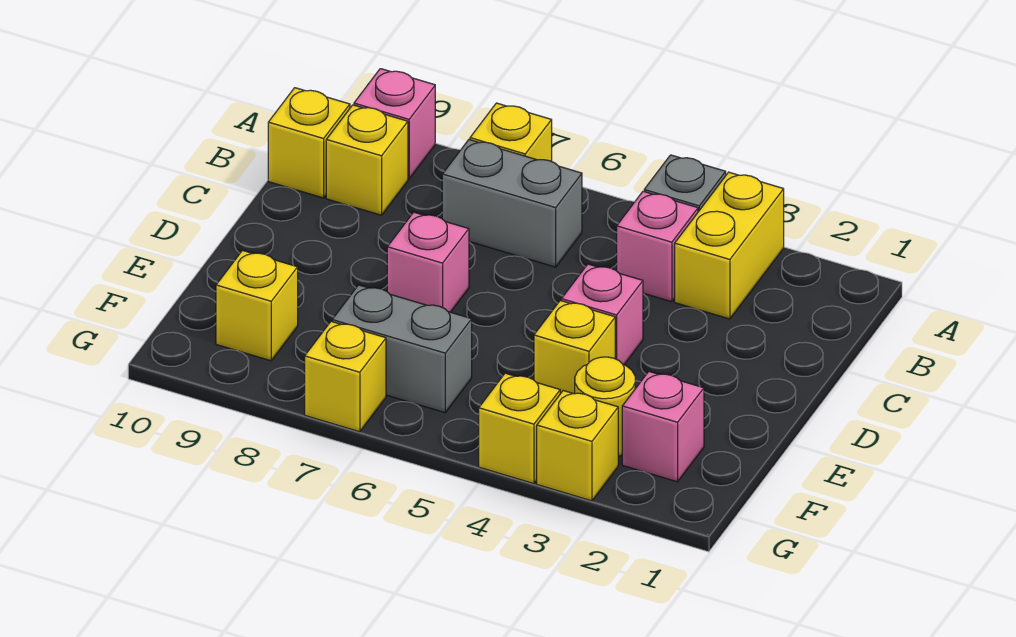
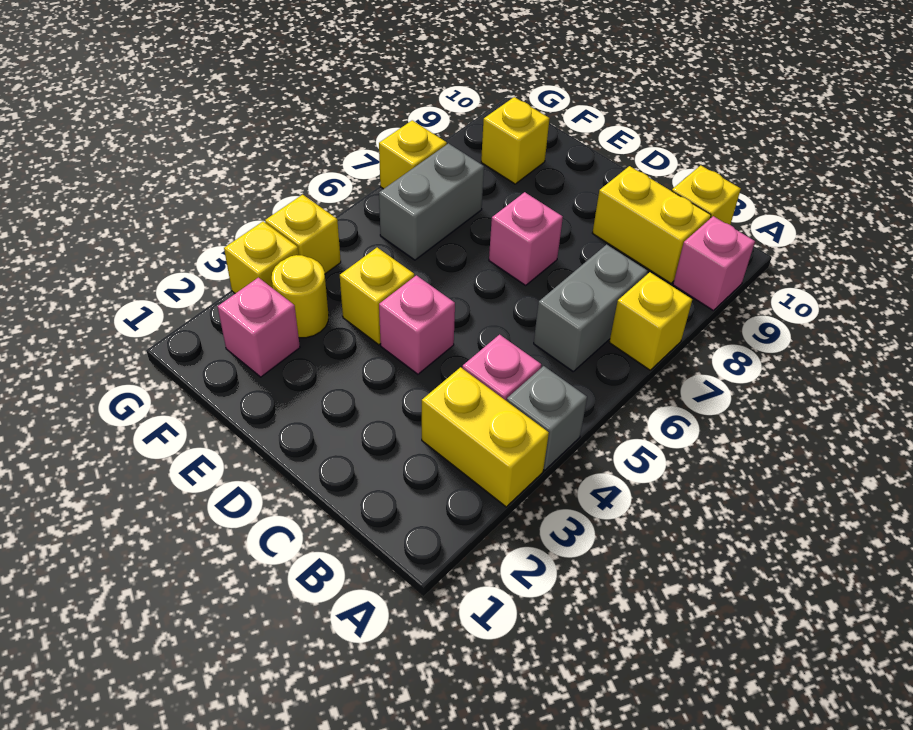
yellow 1x1 brick [326,105,408,215] -> yellow 1x2 brick [593,166,711,283]

